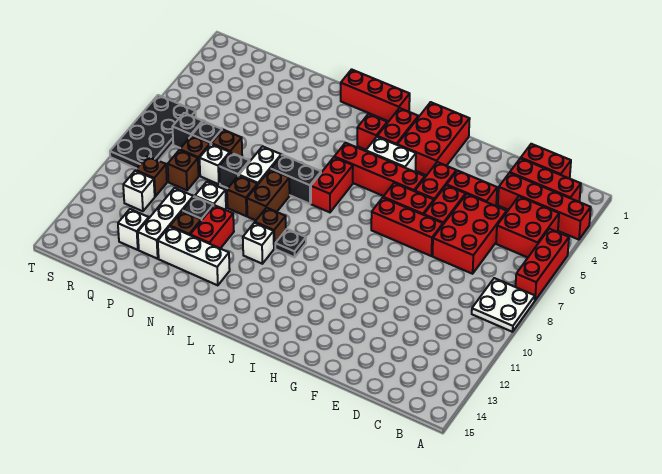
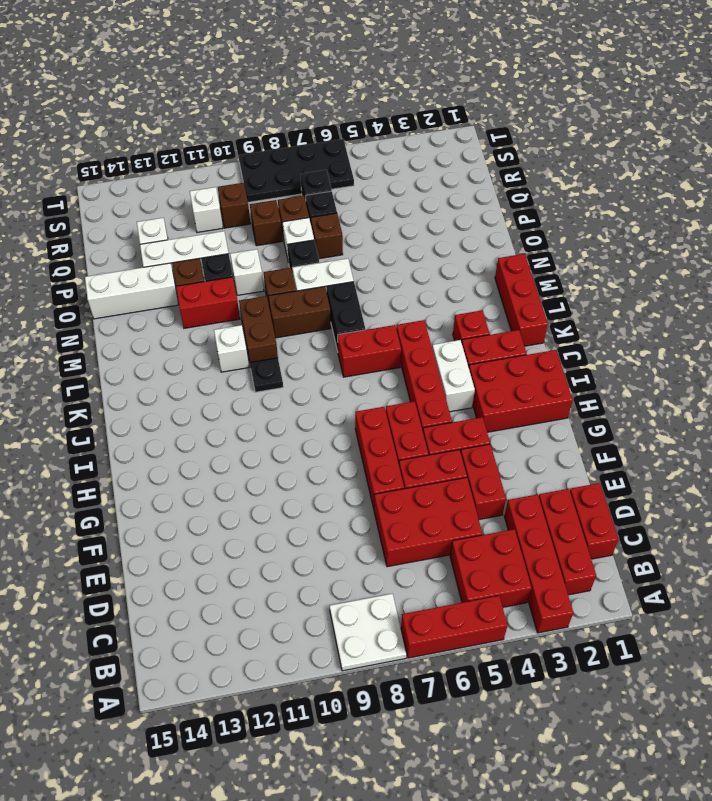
brown 1x1 brick [255,208,286,248] -> brown 1x2 brick [239,296,278,362]
white 1x3 brick [158,227,230,285] -> white 1x3 brick turned to [85,263,178,319]

